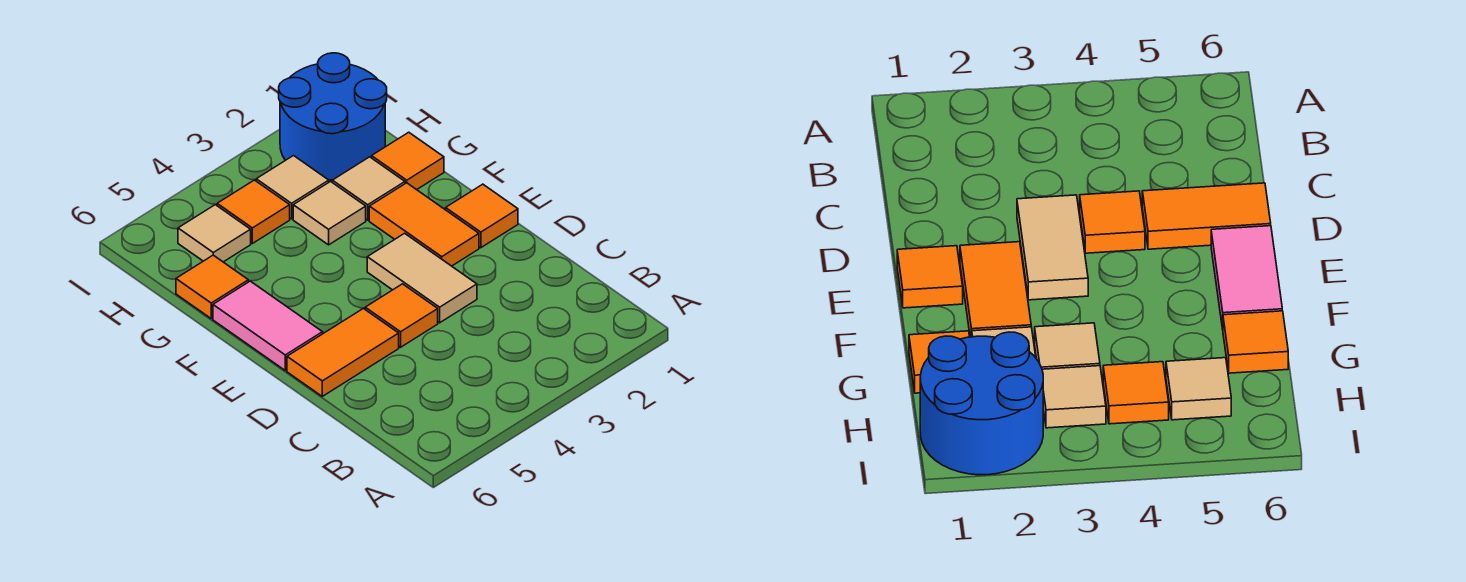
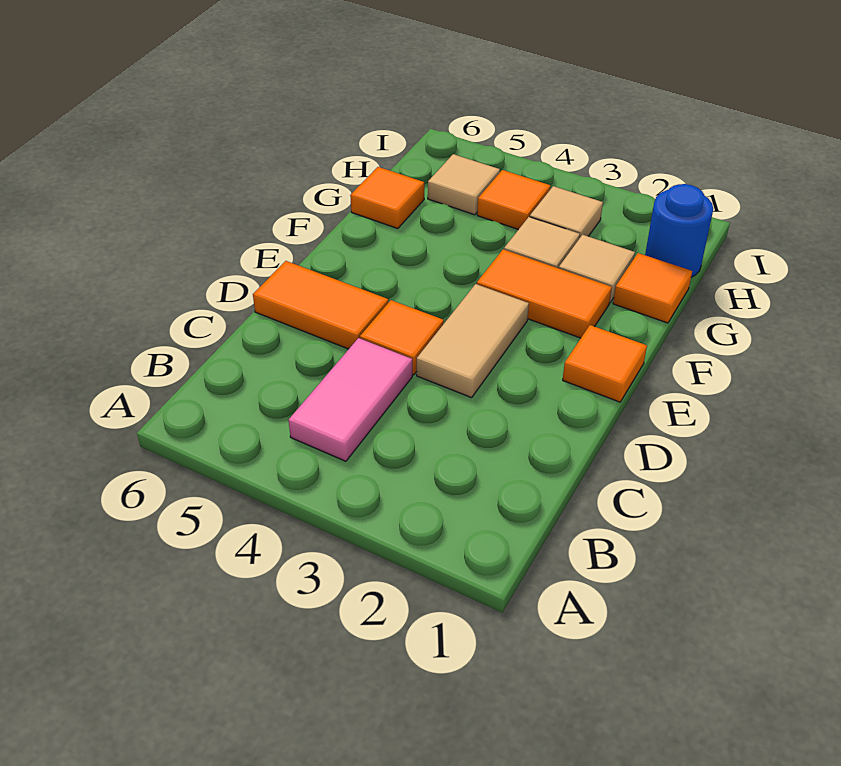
orange 1x2 tile [369,183,479,266] -> orange 1x2 tile turned to [477,249,612,338]
pink 1x2 tile [213,281,323,370] -> pink 1x2 tile moved to [289,338,412,461]
blue 2x2 round brick [279,53,387,180] -> blue 1x1 round brick [645,184,713,277]

